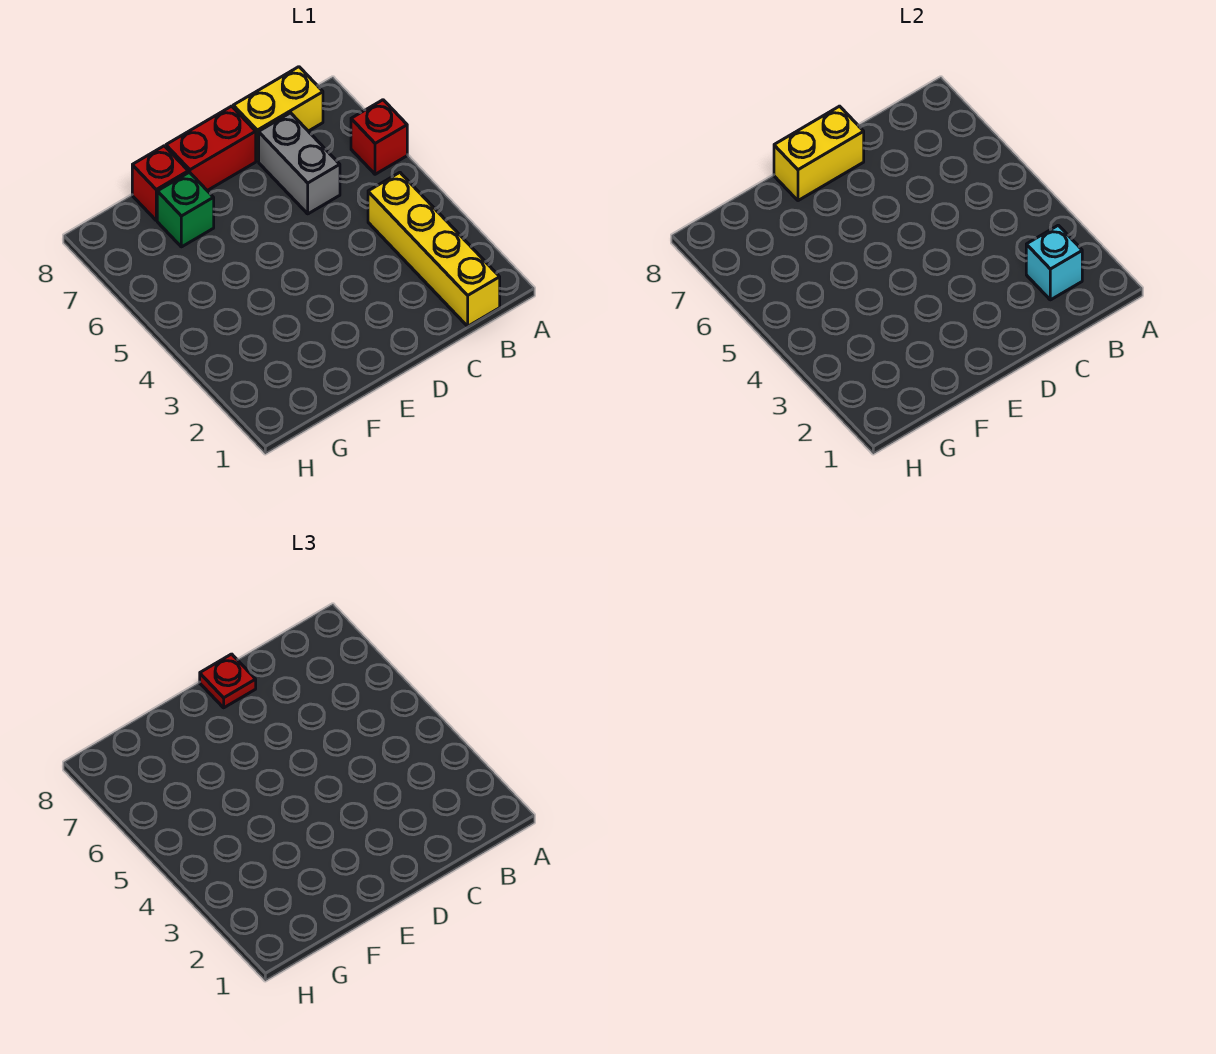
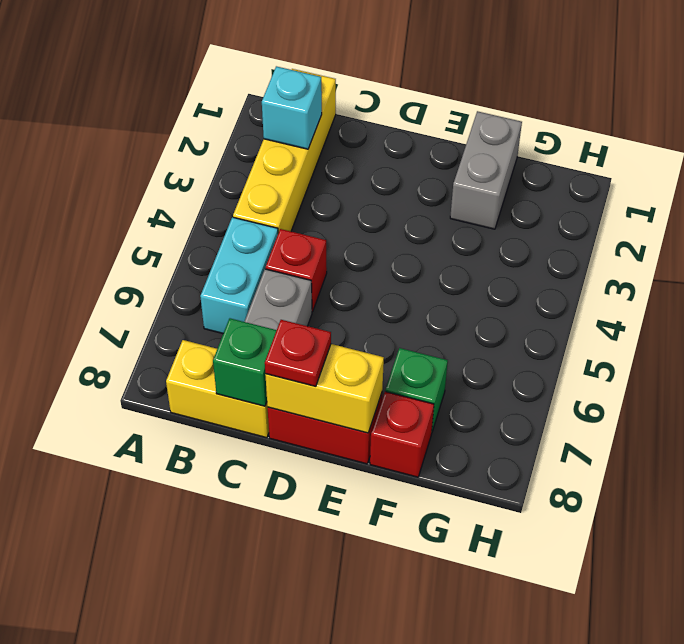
red 1x1 brick [351,100,407,174] -> red 1x1 brick moved to [266,229,327,312]
none -> cyan 1x2 brick [200,217,278,333]
none -> green 1x1 brick [213,318,277,406]
none -> grey 1x2 brick [450,111,522,229]

